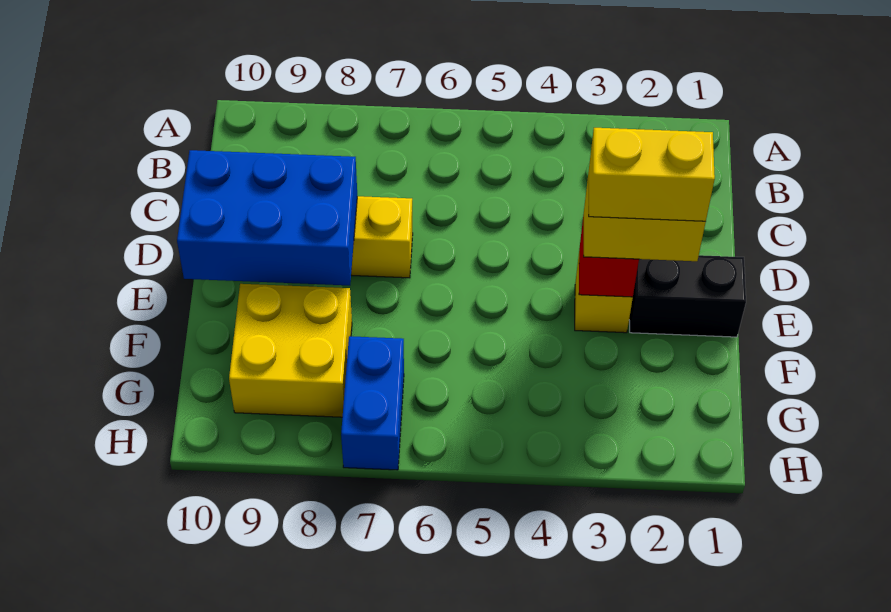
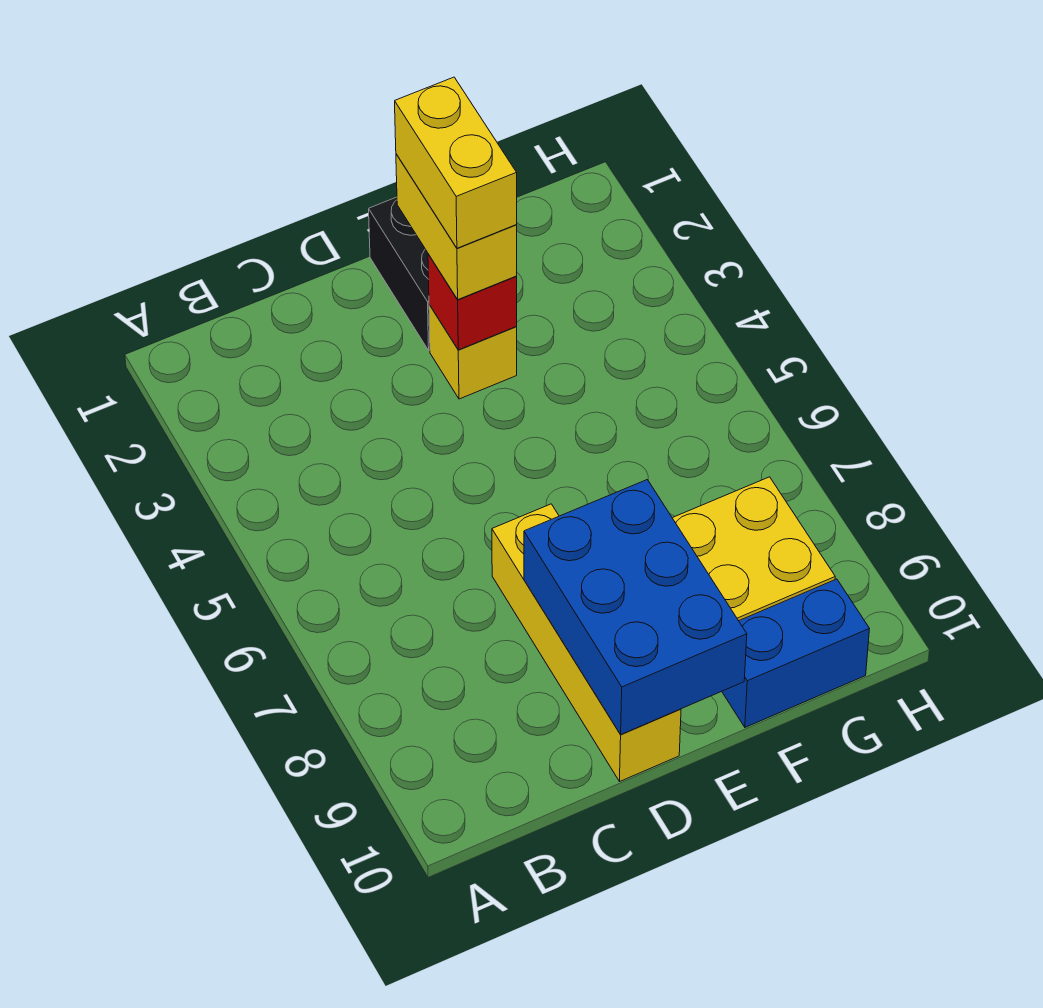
blue 1x2 brick [341,336,404,470] -> blue 1x2 brick moved to [722,579,869,727]

